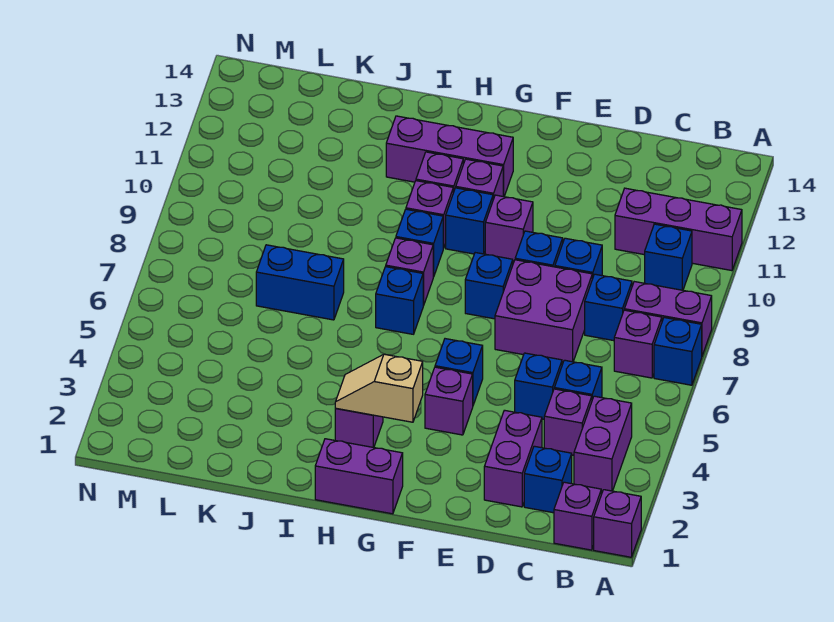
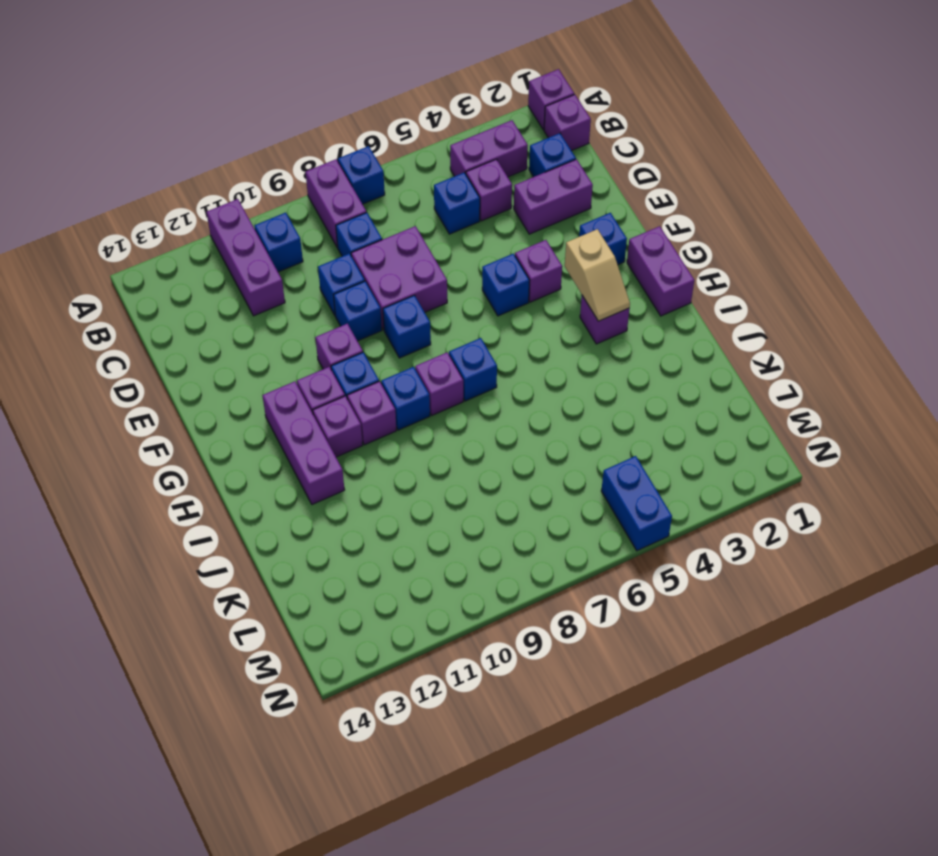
purple 1x1 brick [614,310,662,378] -> none
blue 1x1 brick [515,353,562,419] -> blue 1x1 brick moved to [579,213,627,265]
blue 1x2 brick [256,245,344,320] -> blue 1x2 brick moved to [601,456,672,551]

